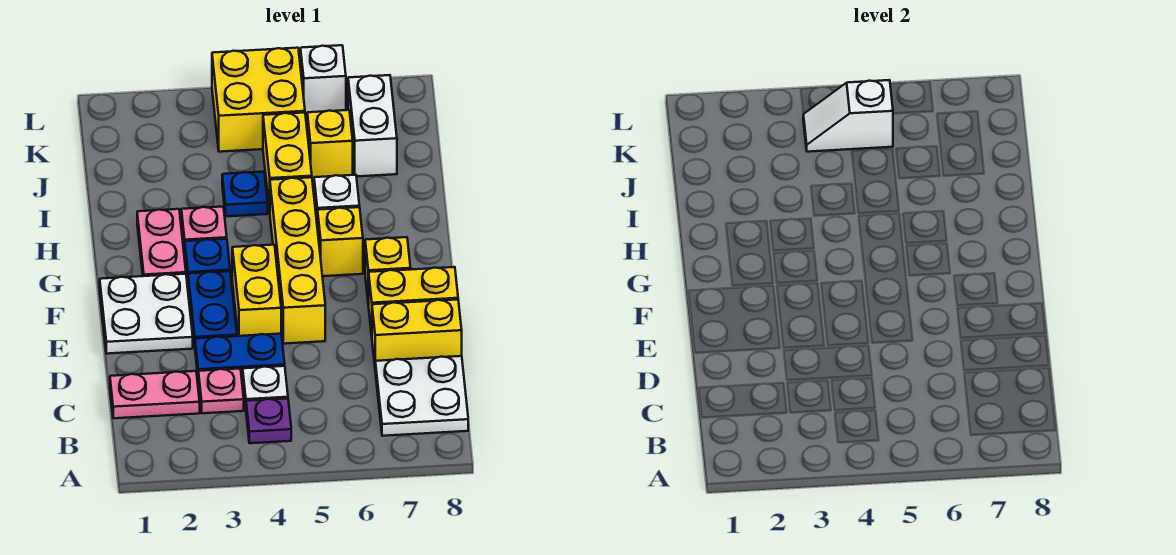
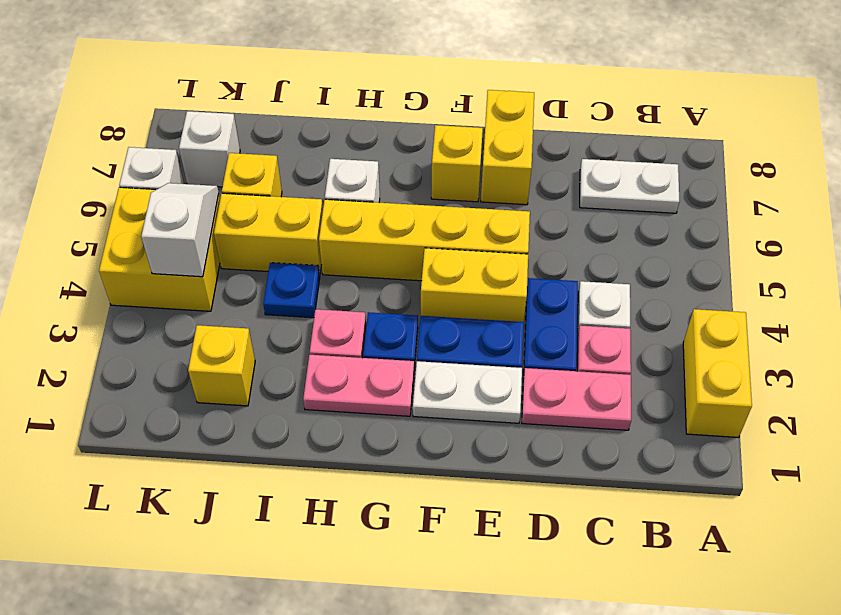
purple 1x1 plate [246,398,291,443] -> none
white 2x2 plate [375,356,468,436] -> white 1x2 plate [580,159,679,213]
pink 1x2 plate [110,371,200,418] -> pink 1x2 plate turned to [522,368,631,430]
yellow 1x2 brick [372,299,462,364] -> yellow 1x2 brick moved to [683,309,752,437]
white 2x2 plate [100,274,193,354] -> white 1x2 plate [413,361,522,423]
yellow 1x1 brick [318,207,363,276] -> yellow 1x1 brick moved to [188,325,255,406]
white 1x2 brick [348,75,397,177] -> white 1x1 brick [179,111,240,187]
white 1x2 slope [803,80,893,152] -> white 1x2 slope turned to [141,183,219,277]

